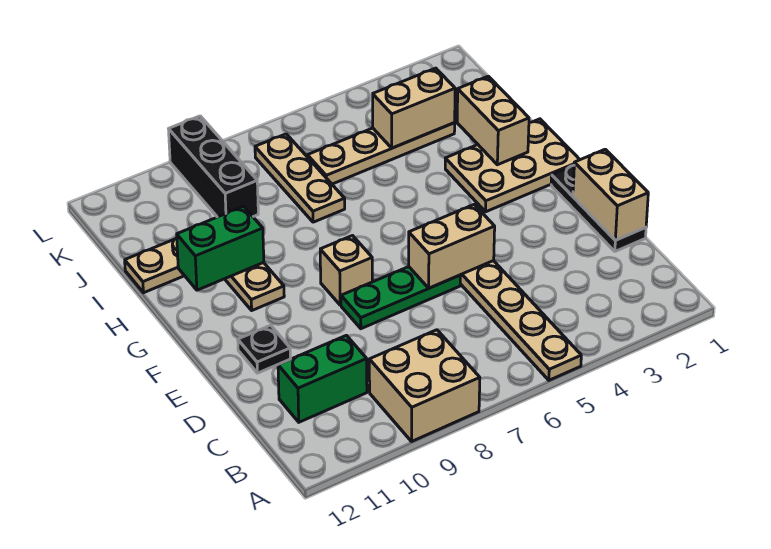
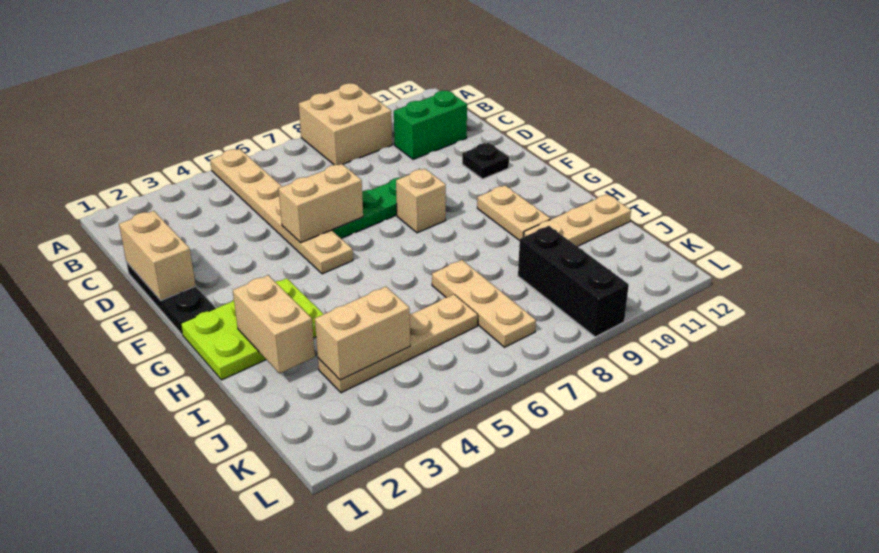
tan 2x3 plate [445,119,580,212] -> lime 2x3 plate [181,278,323,380]
green 1x2 brick [177,206,264,290] -> none

